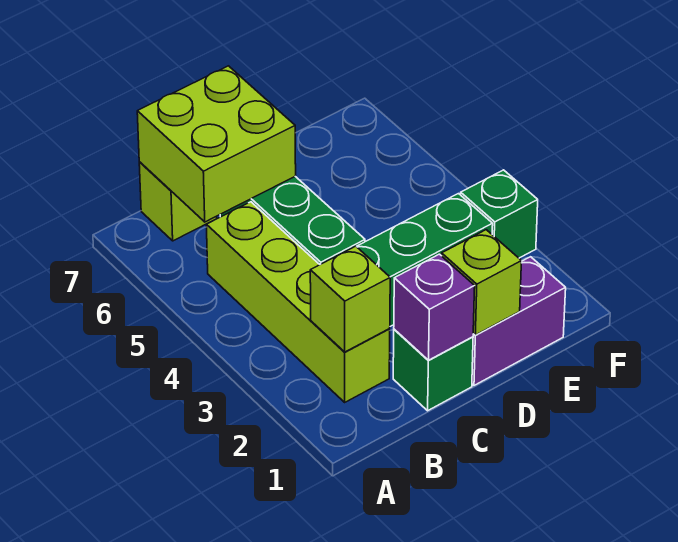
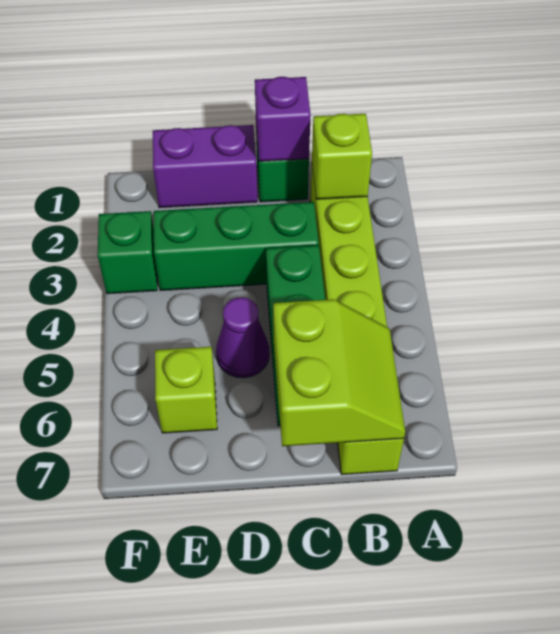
lime 2x2 brick [137,66,296,222] -> lime 2x2 slope [273,299,405,446]
lime 1x1 brick [442,230,521,335] -> lime 1x1 brick moved to [155,347,217,433]
none -> purple 1x1 cone [216,297,269,378]

